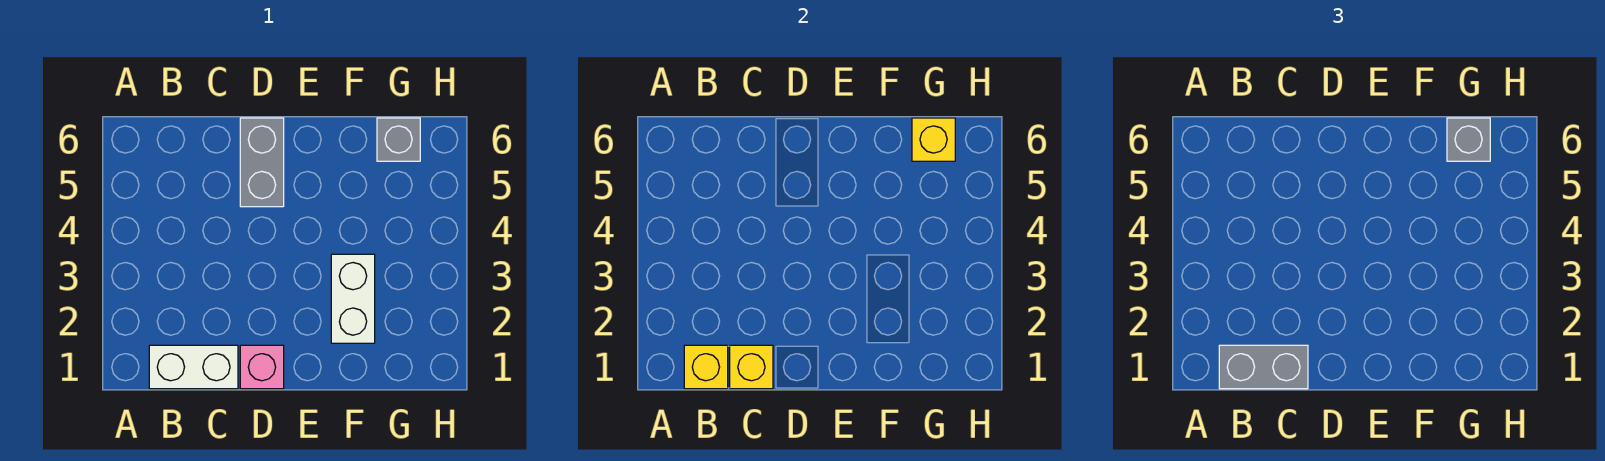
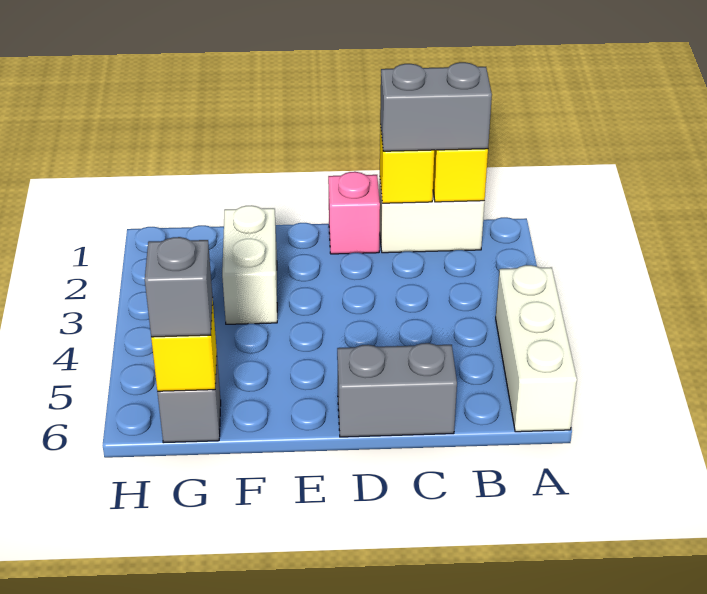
none -> white 1x3 brick [496,265,577,432]
grey 1x2 brick [240,118,284,207] -> grey 1x2 brick turned to [337,343,457,437]

